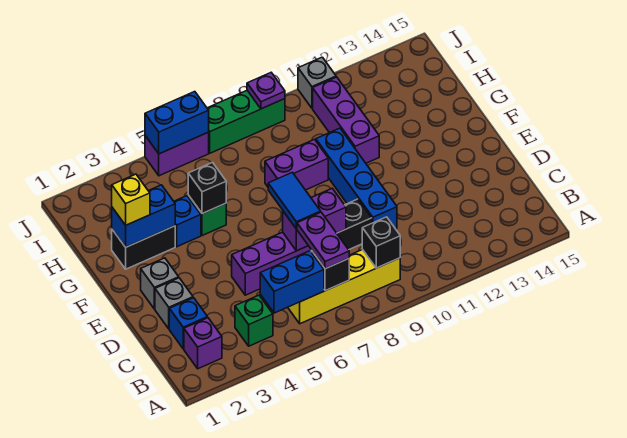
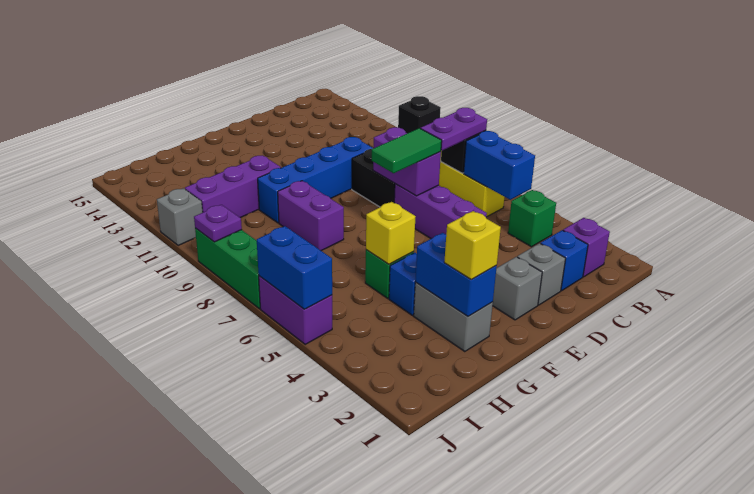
blue 1x2 tile [268,172,321,229] -> green 1x2 tile [372,128,442,173]
black 1x2 brick [112,226,175,269] -> grey 1x2 brick [414,283,493,352]
black 1x1 brick [188,163,226,214] -> yellow 1x1 brick [366,202,416,264]

